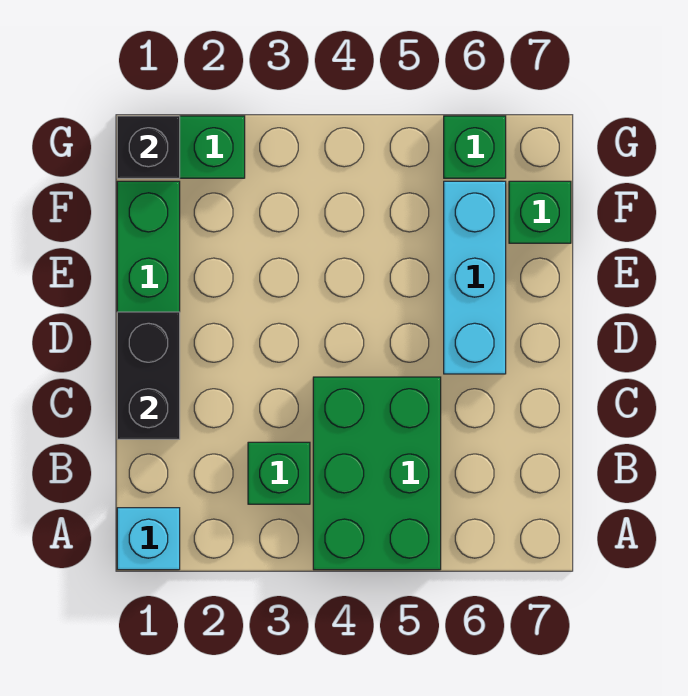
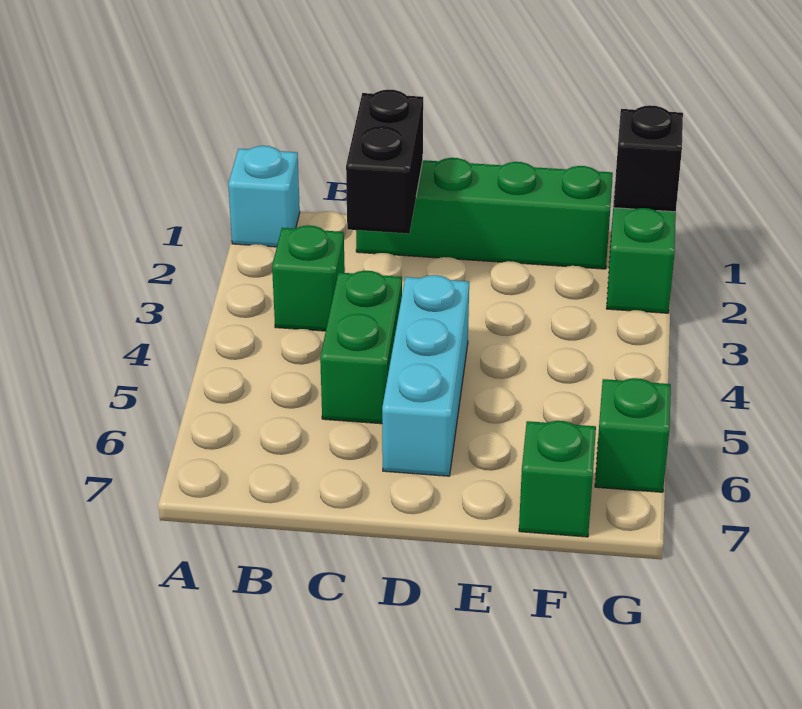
green 2x3 brick [313,377,441,570] -> green 1x2 brick [320,271,402,424]
black 1x2 brick [117,312,180,439] -> black 1x2 brick turned to [346,90,423,234]
cyan 1x3 brick [444,181,506,374] -> cyan 1x3 brick turned to [382,275,469,476]

